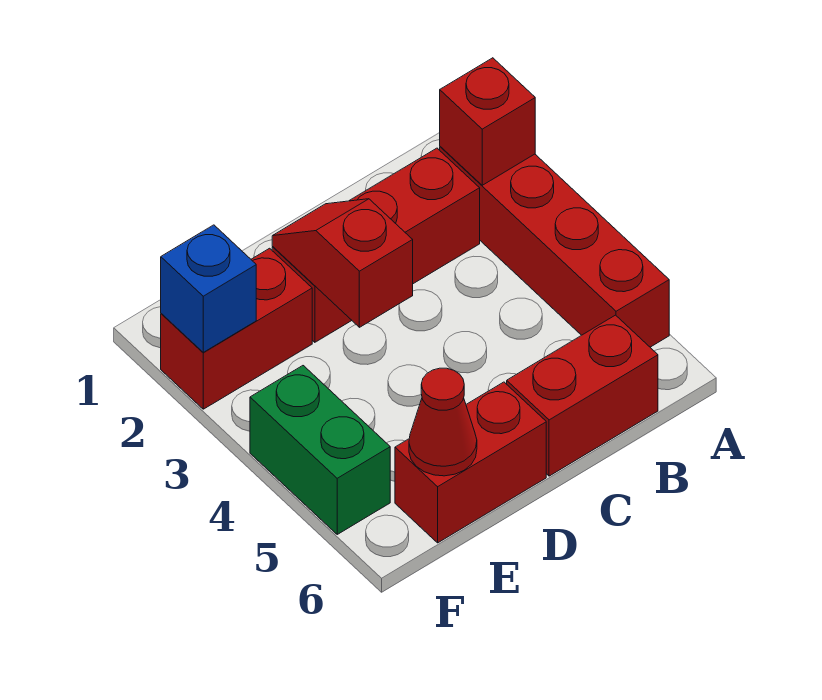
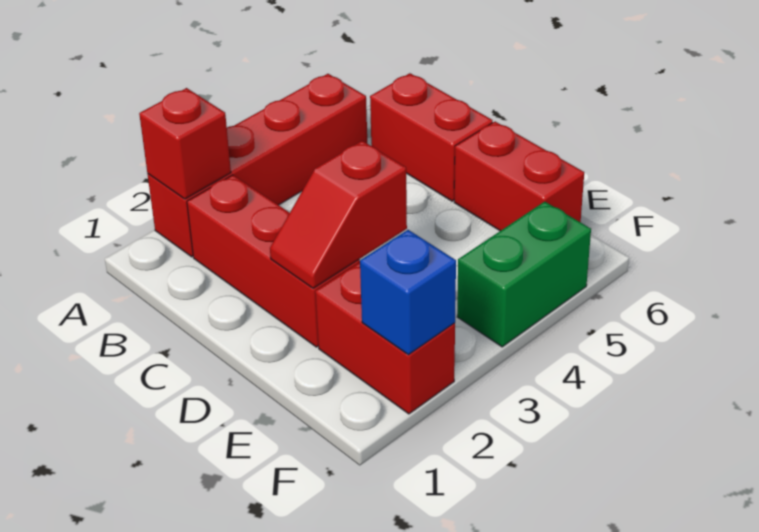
red 1x1 cone [409,368,477,476] -> none

